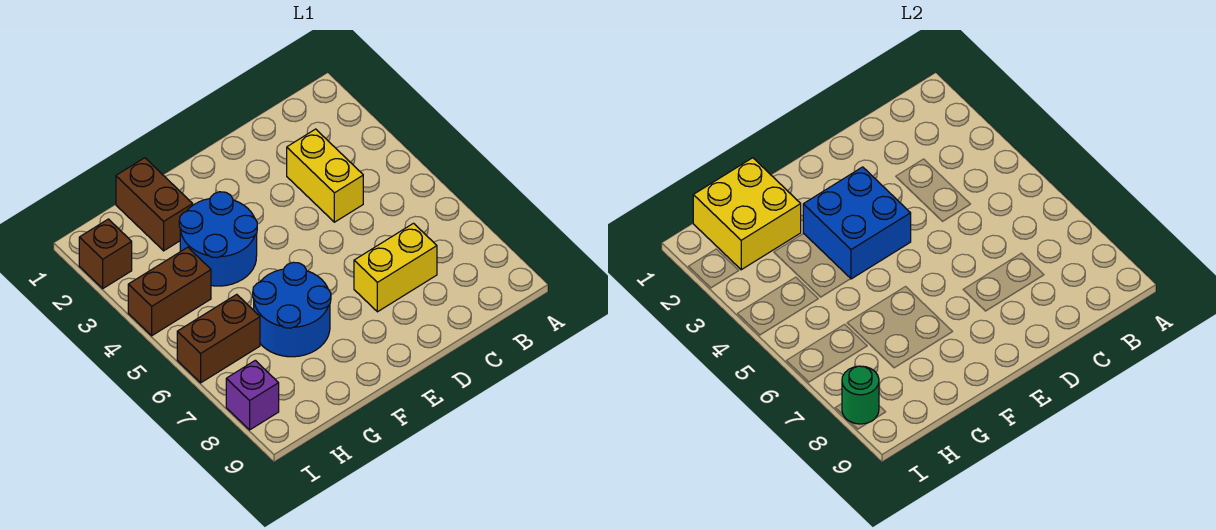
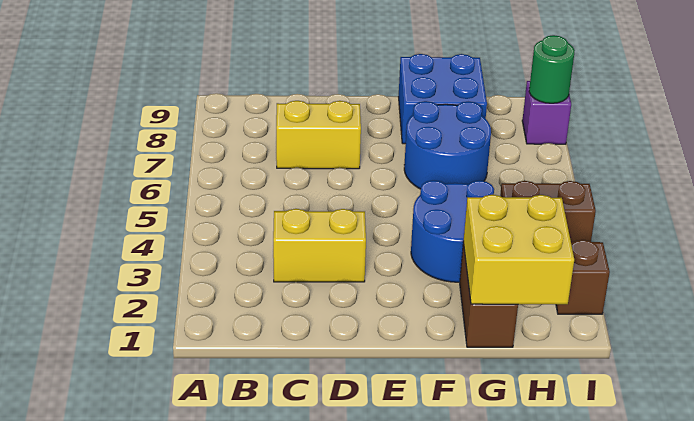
yellow 1x2 brick [287,129,363,222] -> yellow 1x2 brick turned to [273,209,366,282]
blue 2x2 brick [803,167,911,279] -> blue 2x2 brick moved to [398,54,487,144]
brown 1x2 brick [177,294,260,383] -> none

